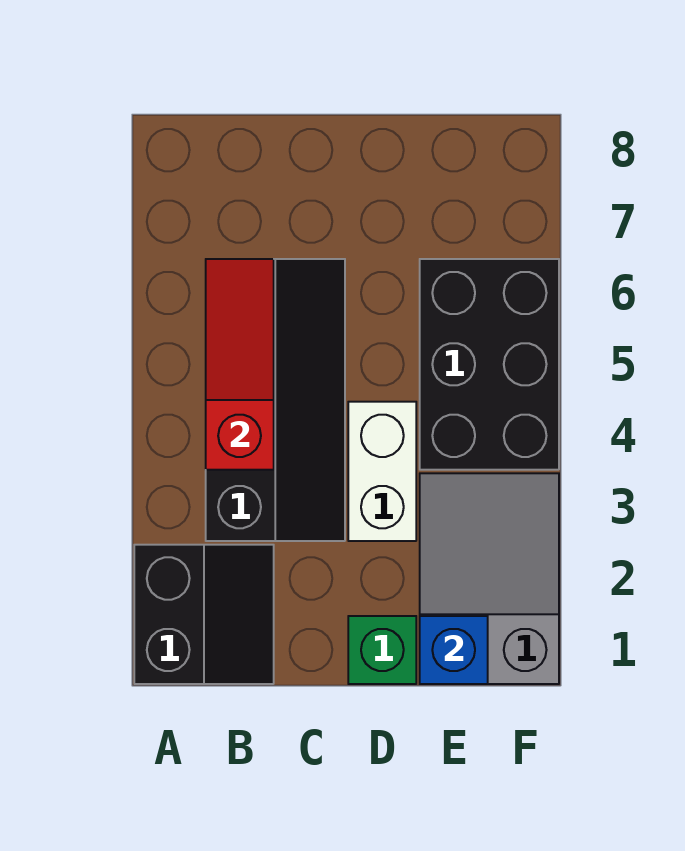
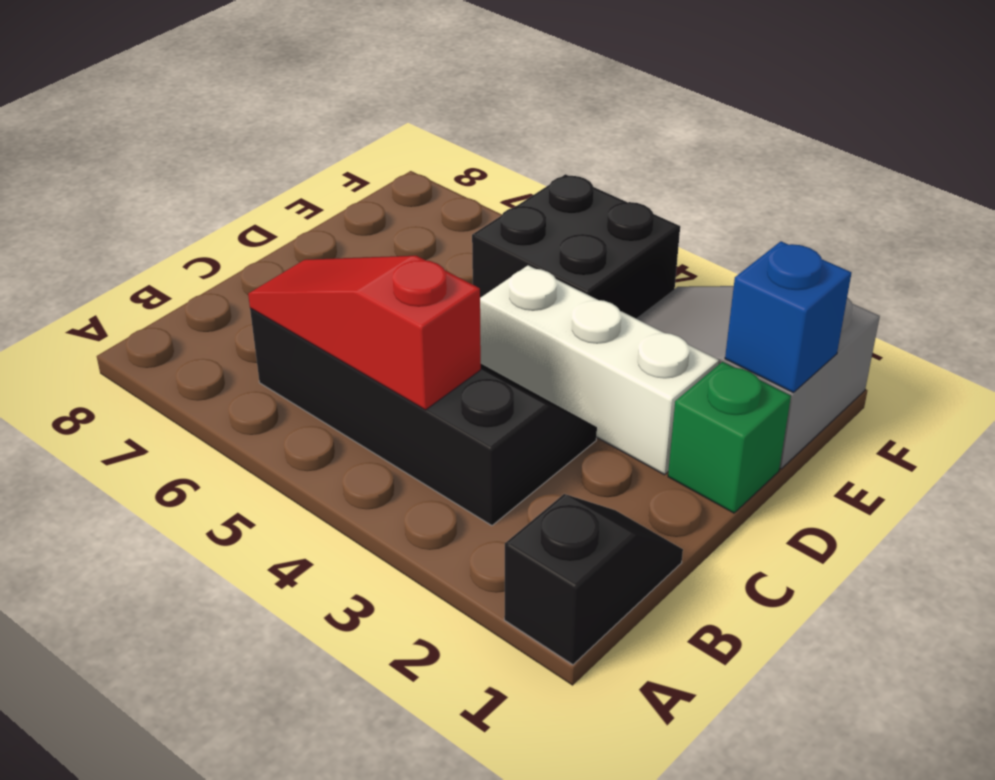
black 2x2 slope [134,545,274,684] -> black 1x2 slope [504,494,683,665]
white 1x2 brick [348,402,416,541] -> white 1x3 brick [480,265,719,475]
black 2x3 brick [420,259,559,470] -> black 2x2 brick [472,174,680,318]

